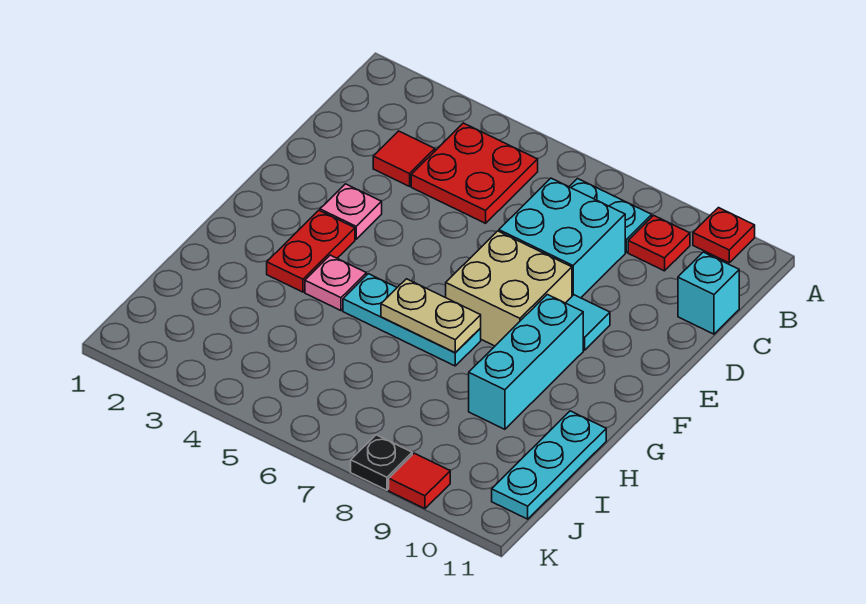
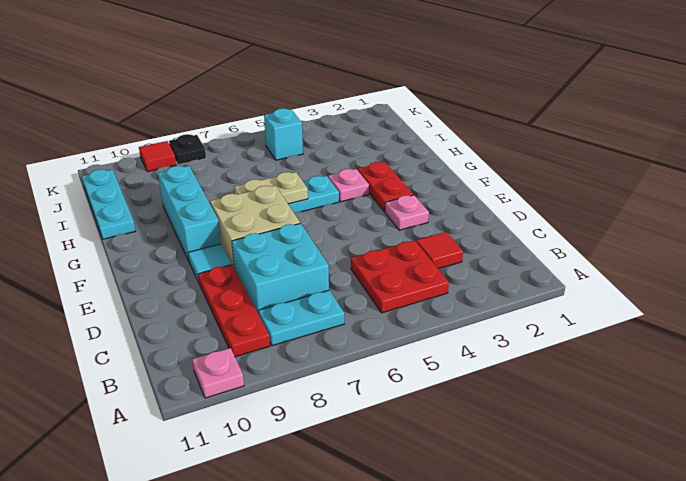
red 1x1 plate [693,208,755,263] -> pink 1x1 plate [192,348,244,398]
red 1x1 plate [628,215,690,271] -> red 1x3 plate [198,265,270,357]
cyan 1x1 brick [678,252,739,334] -> cyan 1x1 brick moved to [264,109,303,160]

